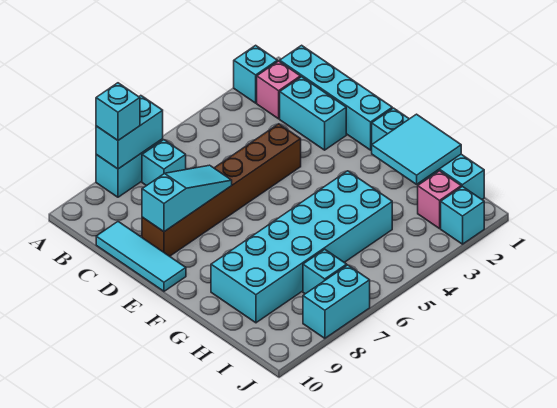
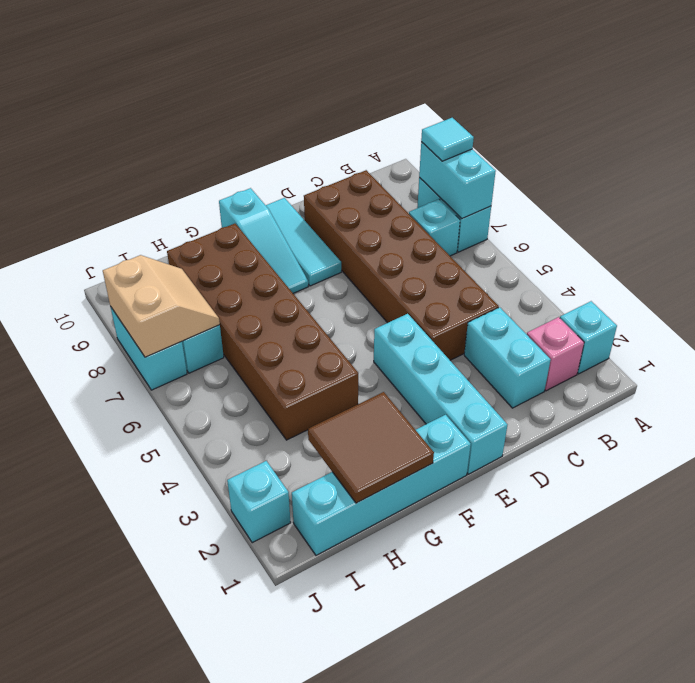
cyan 1x1 brick [96,83,140,140] -> cyan 1x1 tile [421,118,474,161]
cyan 1x4 brick [280,45,392,150] -> cyan 1x4 brick turned to [374,314,507,474]
cyan 1x2 brick [280,77,346,150] -> cyan 1x2 brick turned to [464,307,551,408]
cyan 1x3 tile [96,222,186,291] -> cyan 1x3 tile turned to [266,198,341,286]
brown 1x6 brick [142,124,301,256] -> brown 2x6 brick [304,170,499,360]
cyan 1x3 slope [142,165,232,232] -> cyan 1x3 slope moved to [219,188,308,293]
cyan 2x2 tile [372,114,461,184] -> brown 2x2 tile [308,392,434,503]
cyan 2x6 brick [211,171,392,323] -> brown 2x6 brick [167,224,358,440]
pink 1x1 brick [418,171,461,229] -> none
none -> tan 2x2 slope [103,255,220,357]

